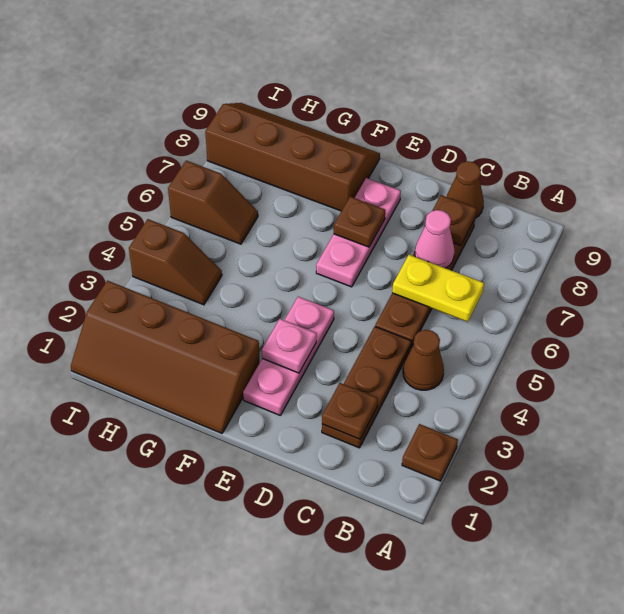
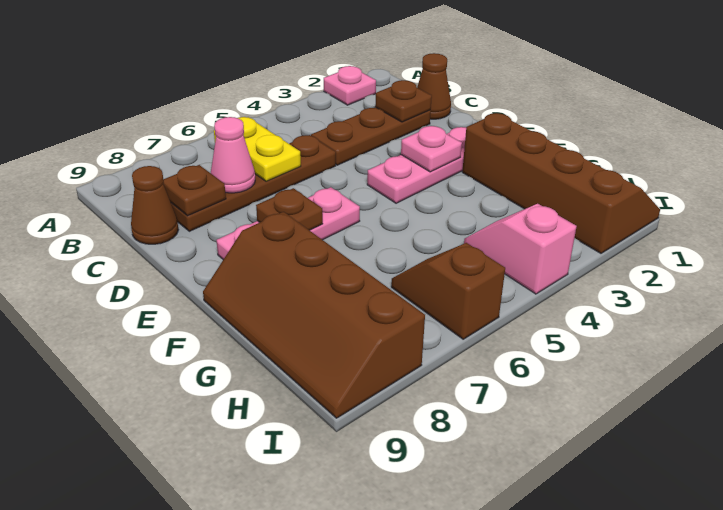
brown 1x1 plate [402,424,458,481] -> pink 1x1 plate [324,66,376,105]
brown 1x1 cone [403,330,444,390] -> brown 1x1 cone moved to [417,53,451,119]
brown 1x2 slope [129,219,222,305] -> pink 1x2 slope [464,204,577,294]

